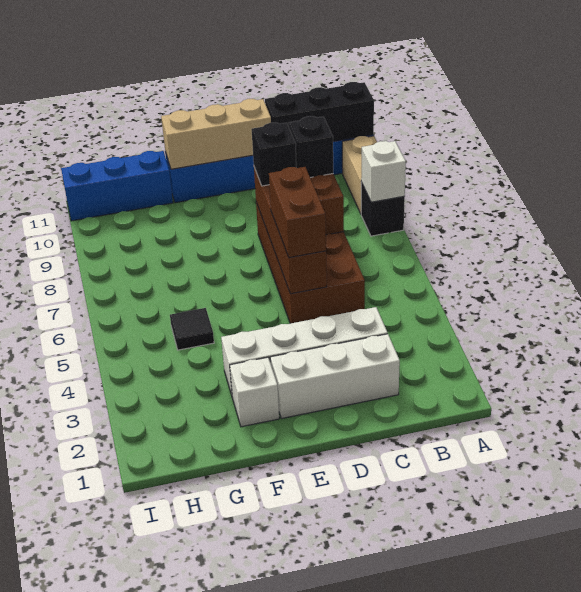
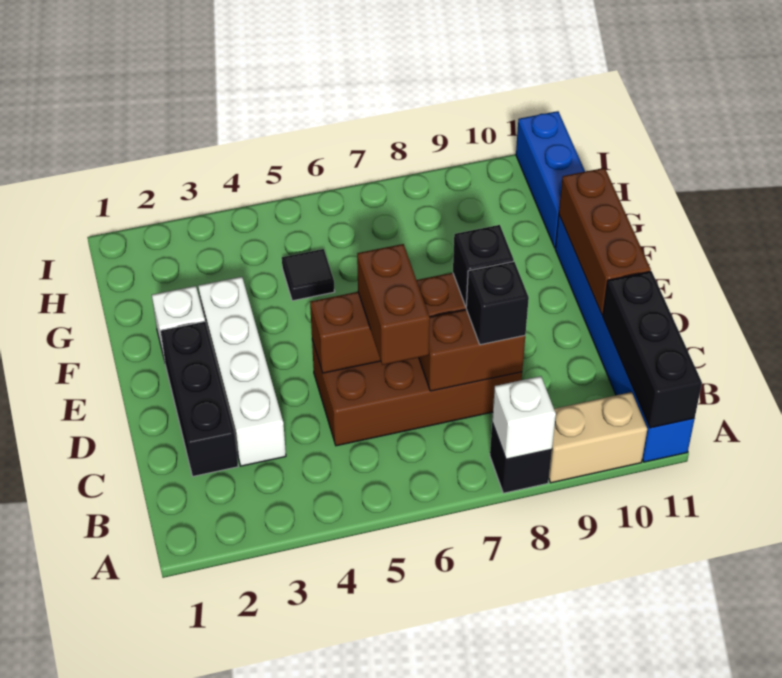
white 1x3 brick [270,334,400,419] -> black 1x3 brick [160,322,238,476]
brown 1x2 brick [269,167,326,258] -> brown 1x2 brick turned to [357,244,430,365]
tan 1x3 brick [161,99,271,169] -> brown 1x3 brick [559,168,651,315]

